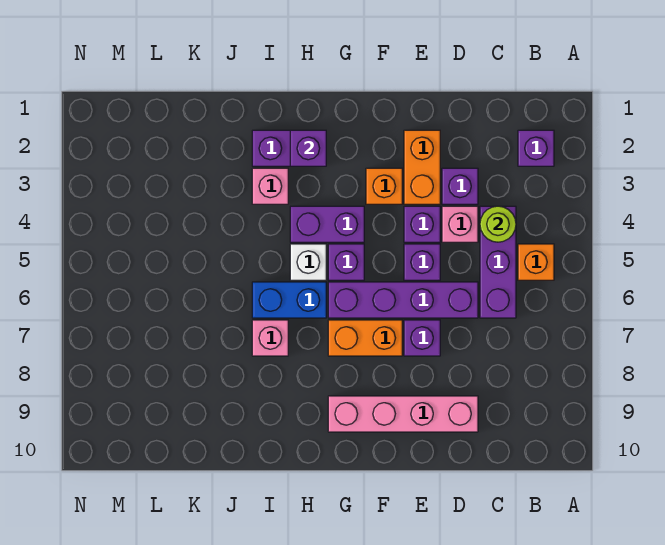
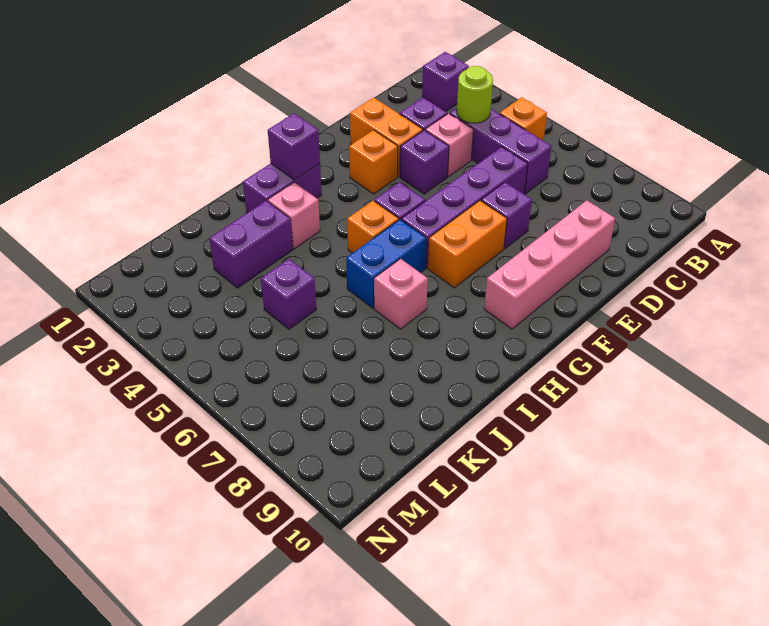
purple 1x1 brick [404,244,440,280] -> purple 1x1 brick moved to [261,259,317,329]
purple 1x2 brick [290,206,364,242] -> purple 1x2 brick moved to [209,201,293,288]
white 1x1 brick [290,244,326,280] -> orange 1x1 brick [347,201,399,253]

